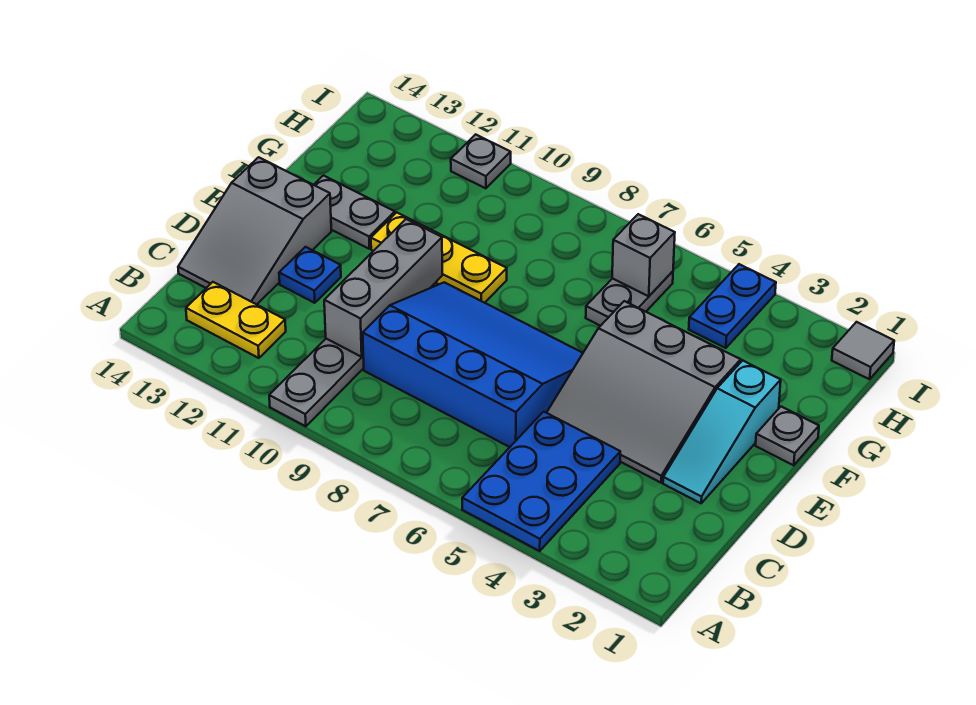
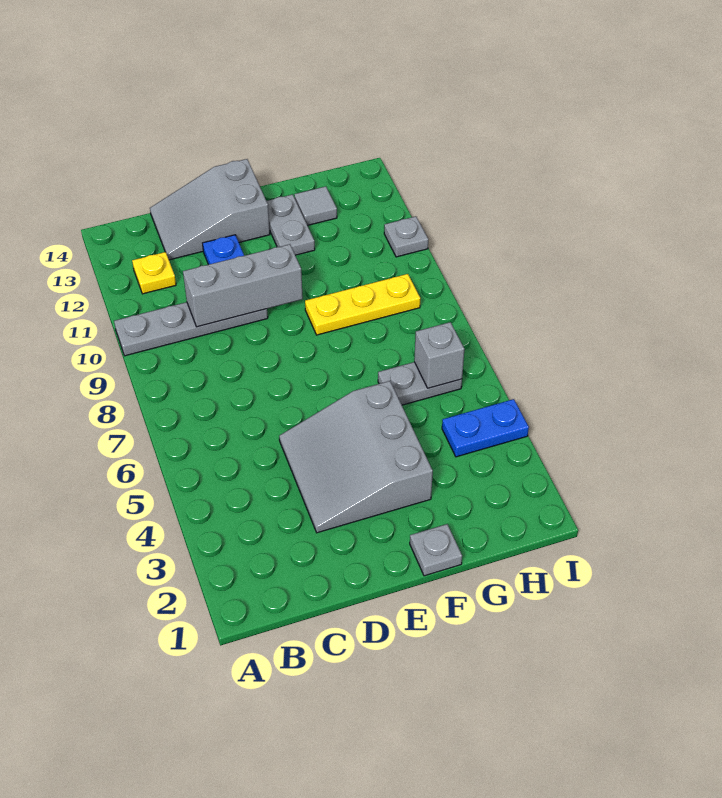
blue 2x3 plate [462,412,620,551] -> none
yellow 1x2 plate [186,282,286,358] -> yellow 1x1 plate [132,252,176,294]
blue 3x4 slope [363,282,583,447] -> none
cyan 1x3 slope [663,360,781,503] -> none
yellow 1x3 plate [371,212,507,303] -> yellow 1x3 plate turned to [305,274,420,335]
grey 1x1 tile [832,322,894,379] -> grey 1x1 tile moved to [294,186,337,225]

